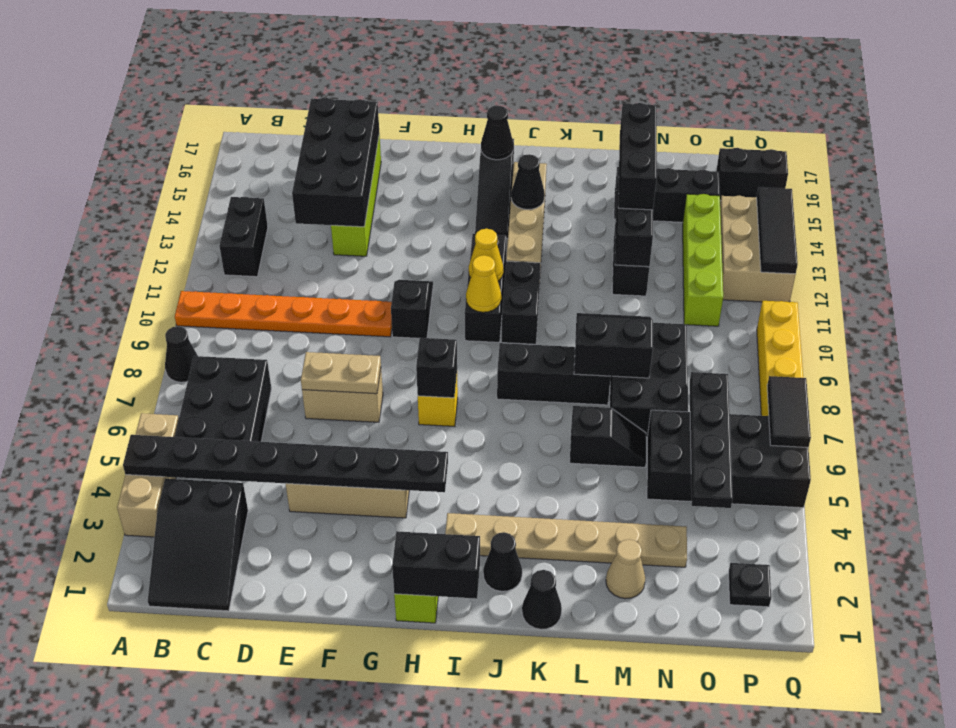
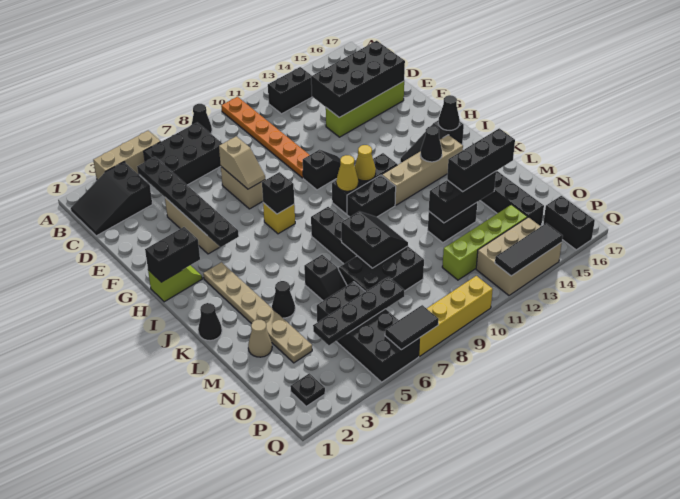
black 1x8 plate [123,435,448,492] -> black 1x6 plate [137,157,239,247]
tan 1x2 plate [301,352,381,394] -> tan 1x2 slope [219,136,265,189]
black 1x2 brick [392,531,480,599] -> black 1x2 brick turned to [145,227,200,282]
black 1x1 cone [483,532,522,591] -> black 1x1 cone moved to [272,281,295,318]

